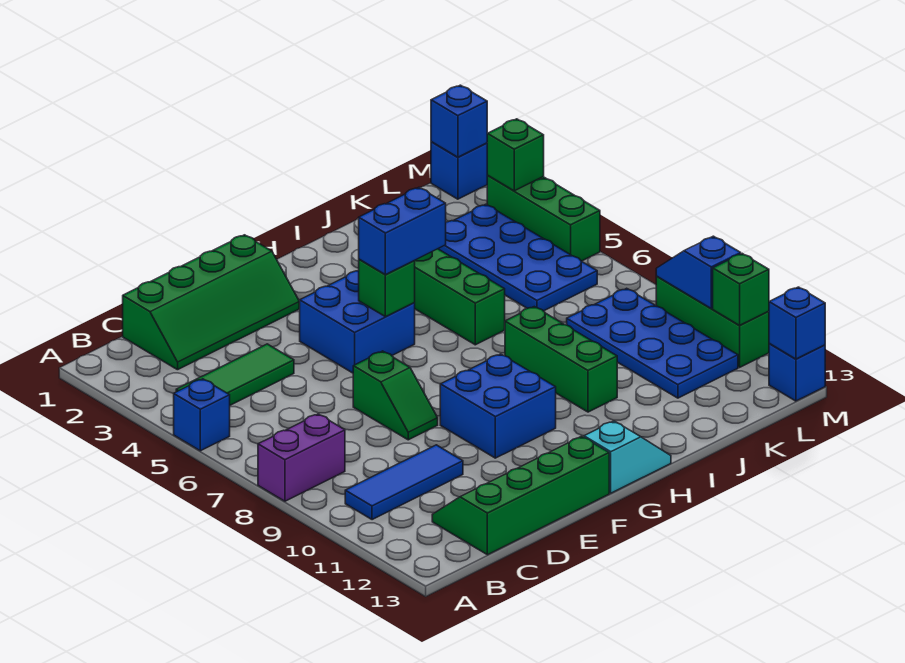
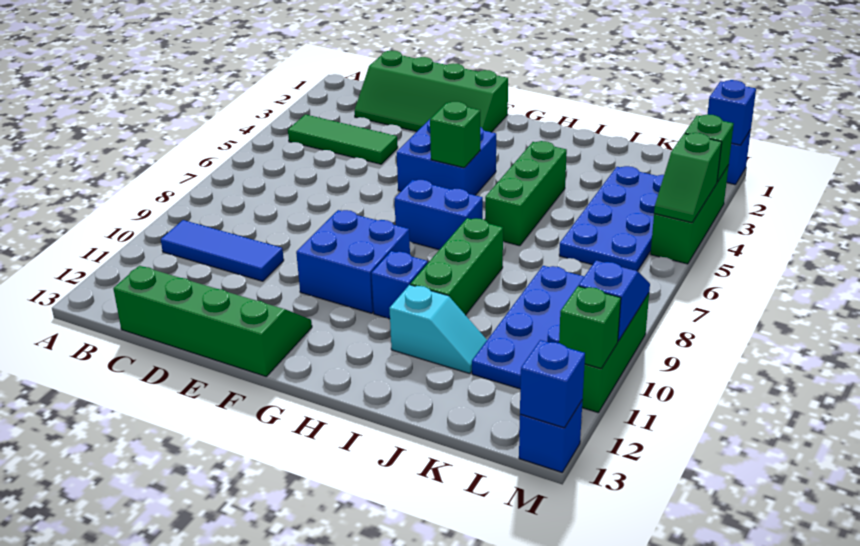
blue 1x1 brick [174,379,230,451] -> blue 1x1 brick moved to [372,251,428,319]
purple 1x2 brick [258,414,345,501] -> none
green 1x2 slope [353,351,438,440] -> green 1x2 slope moved to [654,133,722,223]
blue 1x2 brick [359,187,446,275] -> blue 1x2 brick moved to [394,180,483,250]
cyan 1x2 slope [584,421,671,493] -> cyan 1x2 slope moved to [389,285,487,374]

